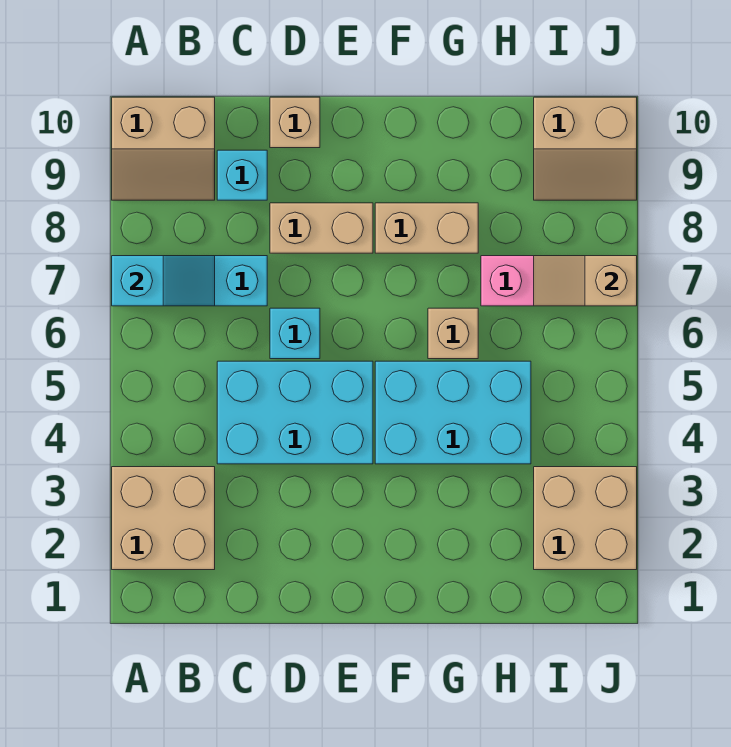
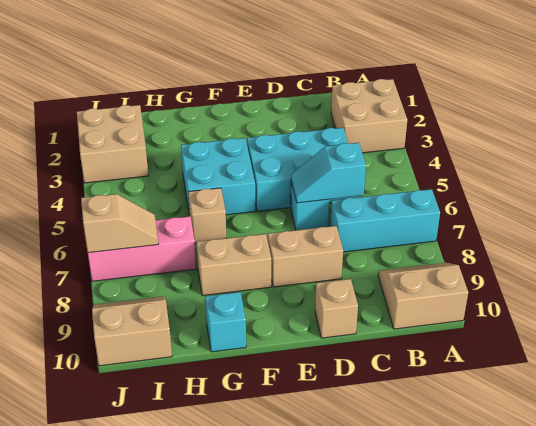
cyan 1x2 slope [112,256,215,306] -> cyan 1x2 slope moved to [291,143,366,203]
cyan 1x1 brick [217,150,267,200] -> cyan 1x1 brick moved to [205,292,246,352]
cyan 2x3 brick [375,361,531,464] -> cyan 2x2 brick [181,138,255,215]

